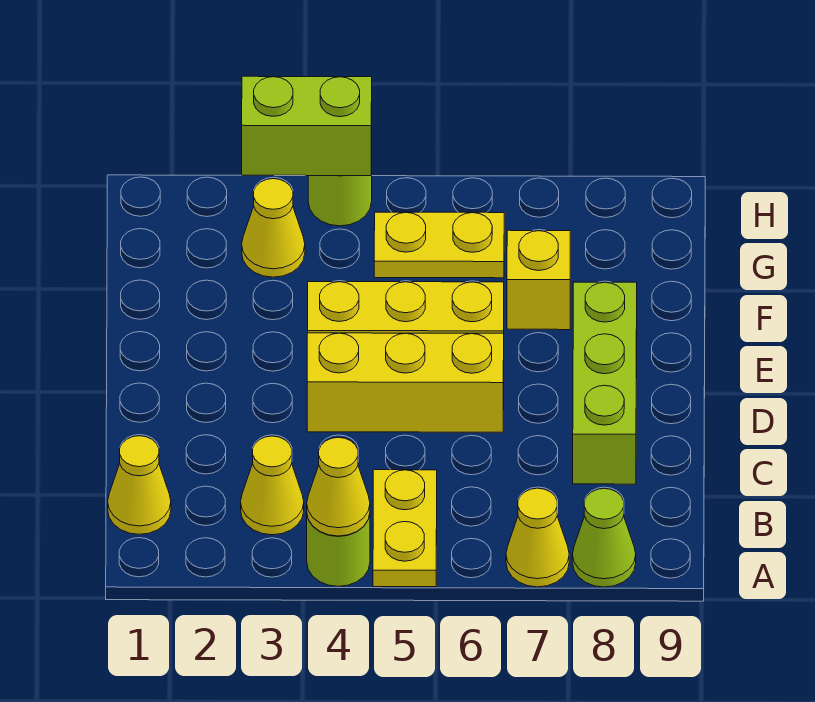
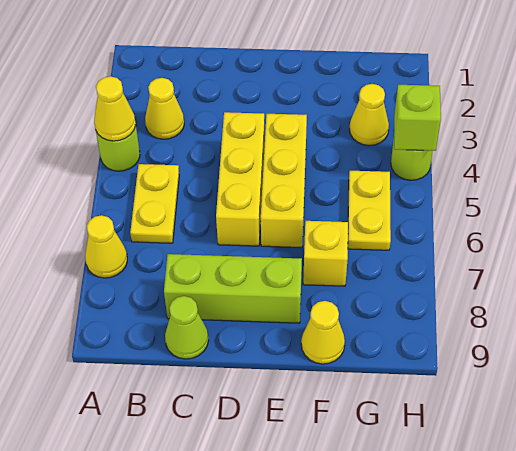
yellow 1x2 plate [373,470,437,587] -> yellow 1x2 plate turned to [130,164,179,243]
lime 1x1 cone [572,488,636,587] -> lime 1x1 cone moved to [165,296,208,359]
yellow 1x1 cone [108,436,171,534] -> yellow 1x1 cone moved to [301,301,345,364]
lime 1x2 brick [242,76,372,176] -> lime 1x1 brick [394,85,441,151]

